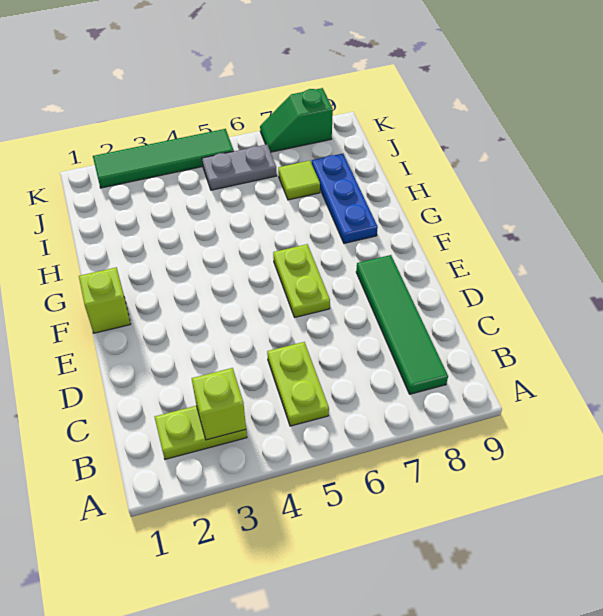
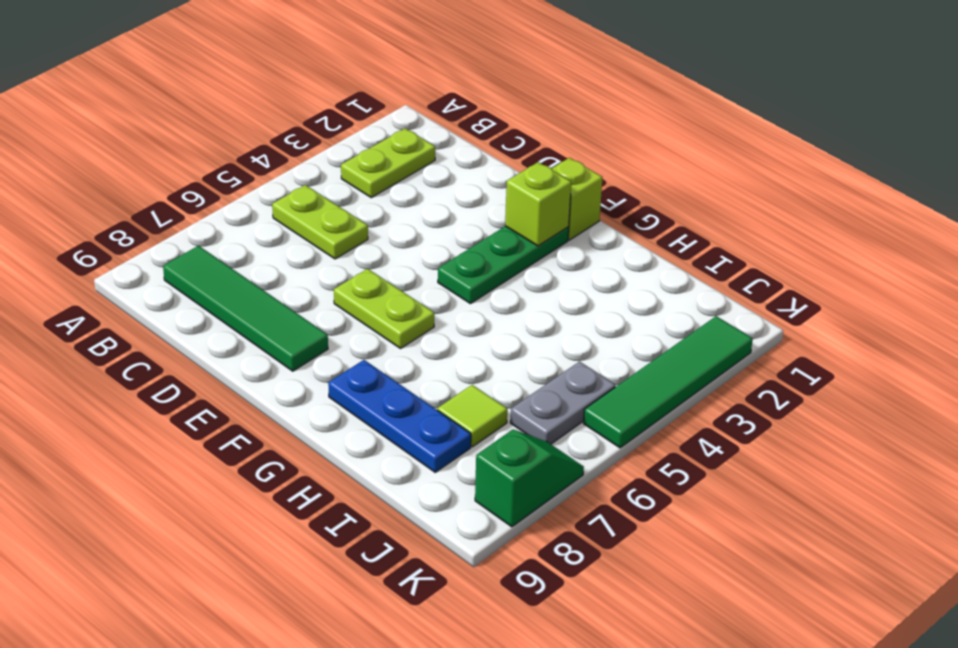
lime 1x1 brick [192,368,246,440] -> lime 1x1 brick moved to [505,162,571,246]
none -> green 1x3 plate [438,226,569,304]

